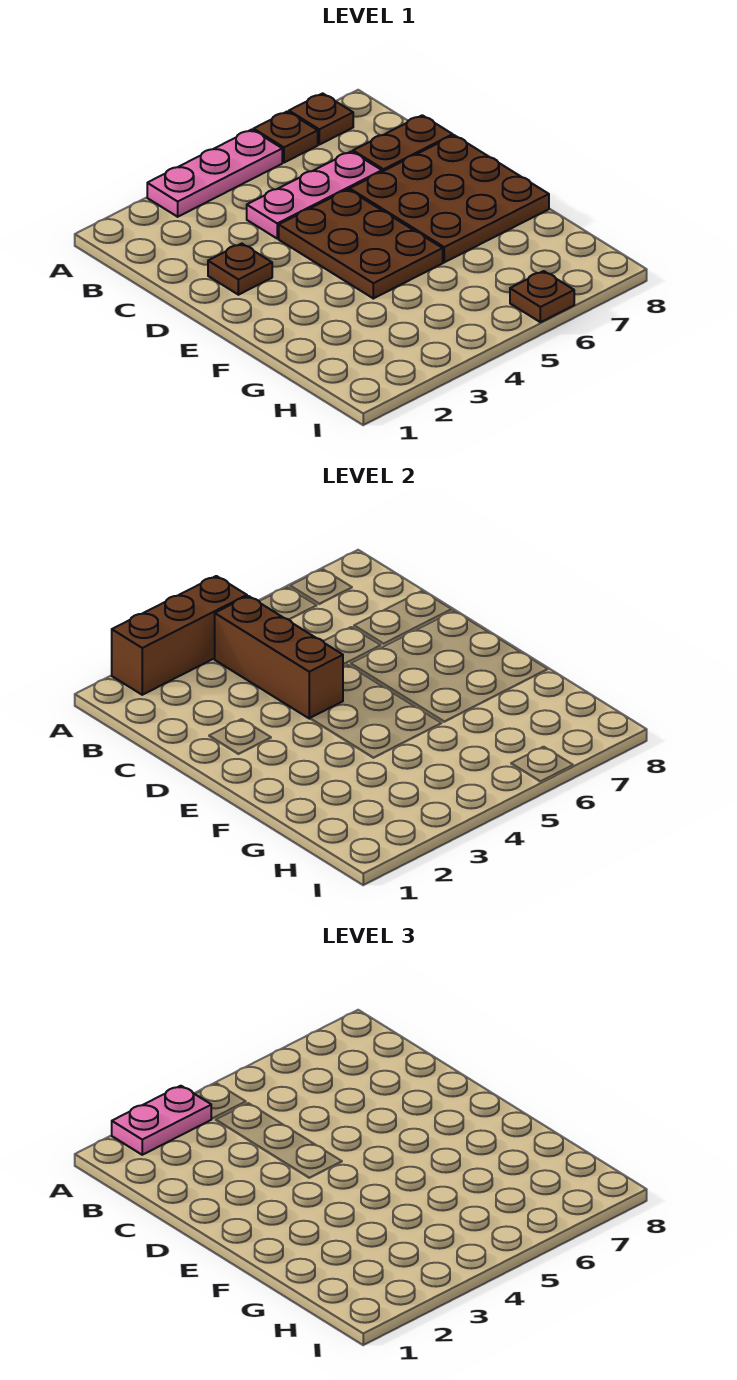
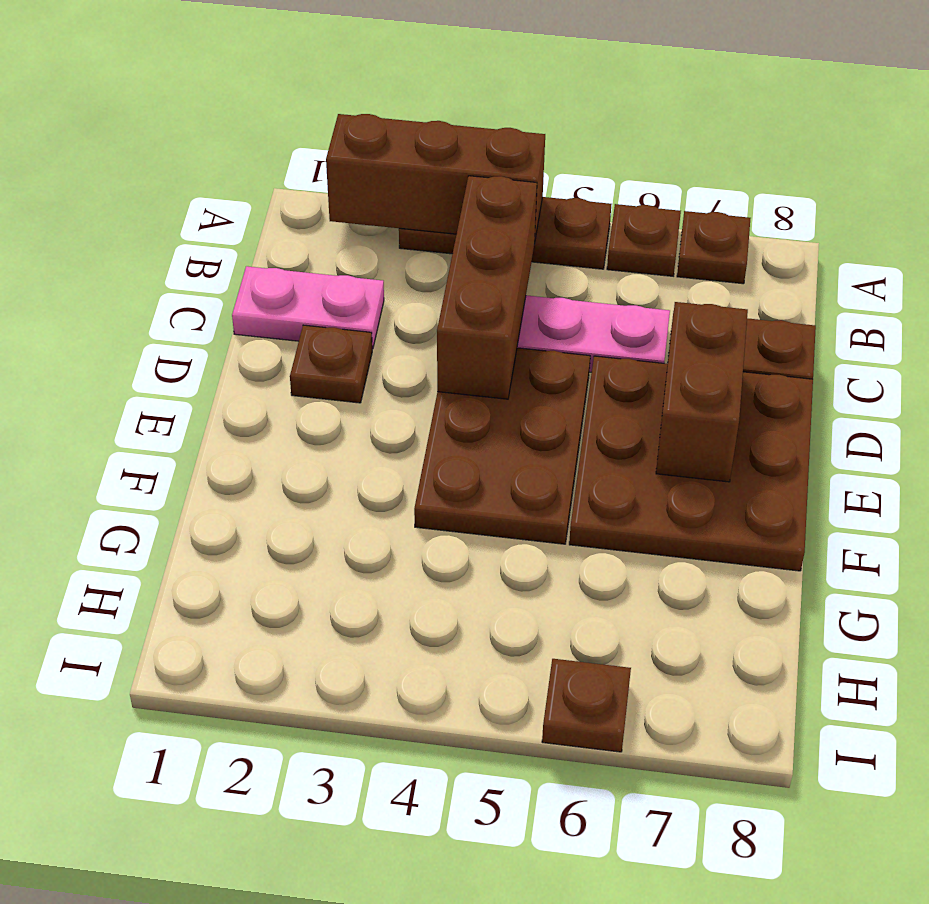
pink 1x2 plate [112,1086,211,1155] -> pink 1x2 plate moved to [232,266,384,349]
pink 1x3 plate [147,130,282,217] -> brown 1x3 plate [399,197,611,269]
none -> brown 1x2 brick [656,302,748,482]

